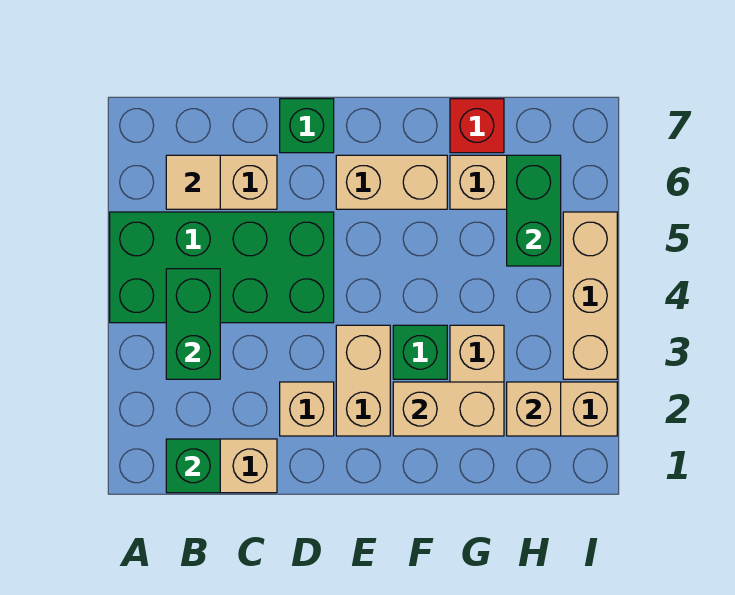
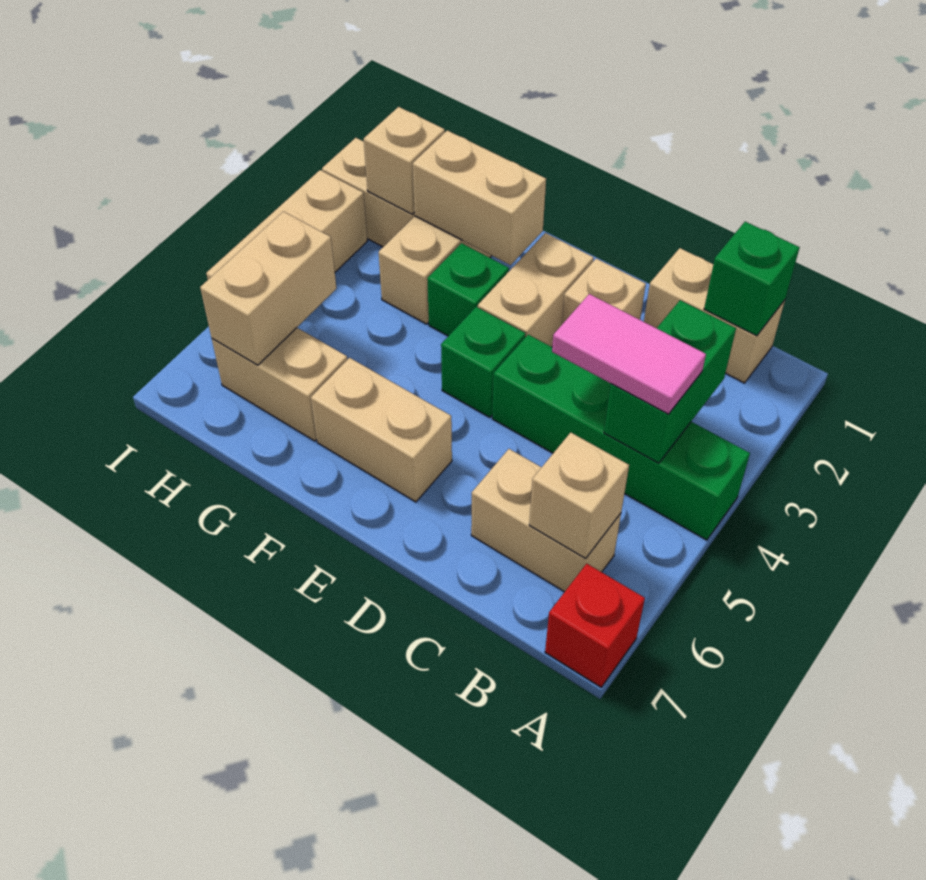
green 2x4 brick [110,212,334,323] -> green 1x4 brick [492,335,750,540]
none -> pink 1x2 tile [552,294,706,414]
tan 1x1 tile [166,155,220,209] -> tan 1x1 brick [529,432,629,559]
green 1x1 brick [280,99,334,153] -> green 1x1 brick moved to [441,307,526,417]
red 1x1 brick [450,99,504,153] -> red 1x1 brick moved to [545,564,645,687]
green 1x2 brick [507,155,561,266] -> tan 1x2 brick [200,212,336,365]

